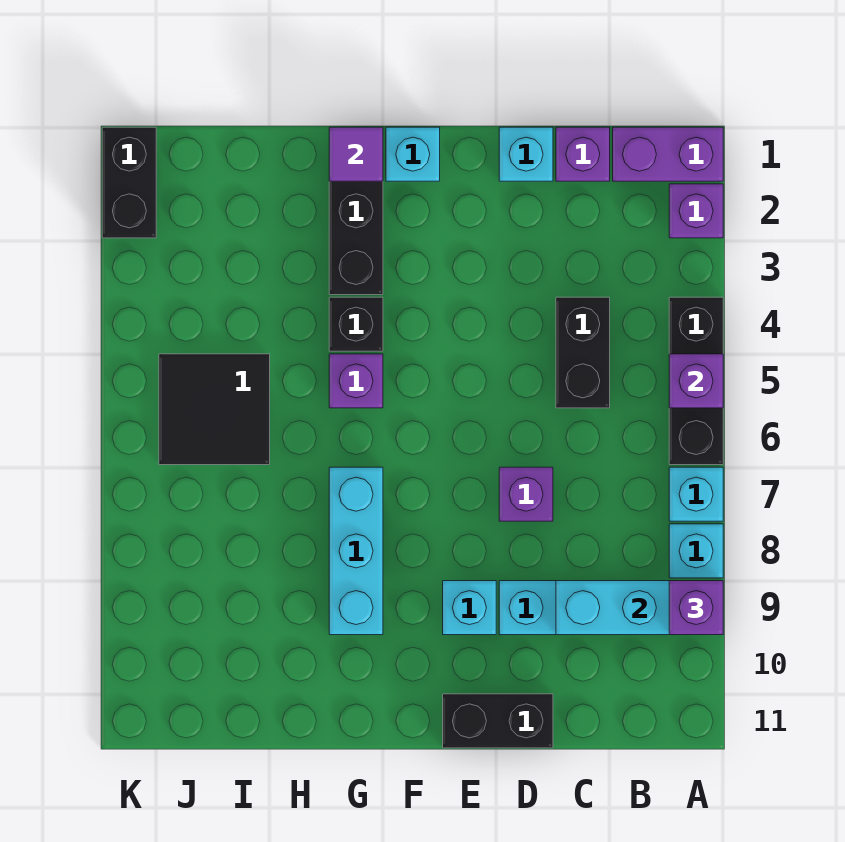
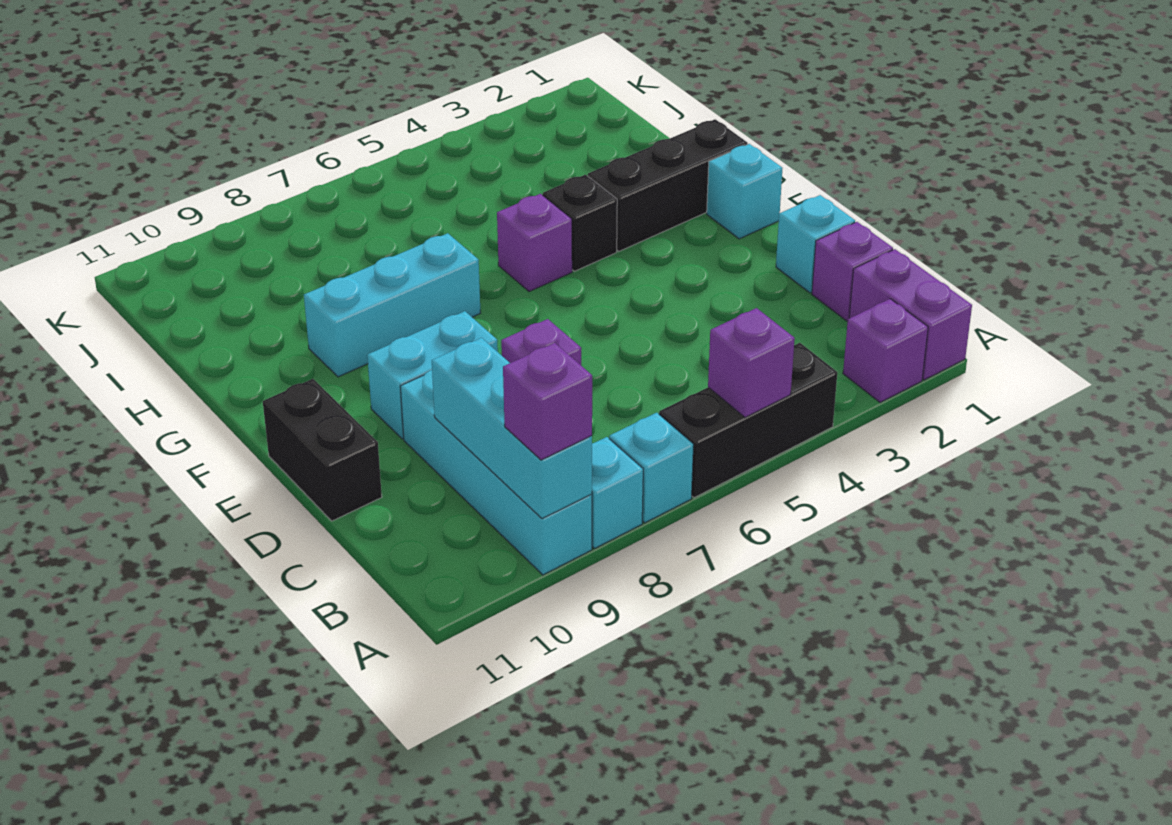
black 1x2 brick [556,297,610,408] -> none
cyan 1x1 brick [443,581,496,635] -> cyan 1x2 brick [367,311,498,439]
purple 1x1 tile [329,127,383,181] -> none
black 2x2 tile [159,354,270,465] -> none
black 1x2 brick [102,127,156,238] -> none

